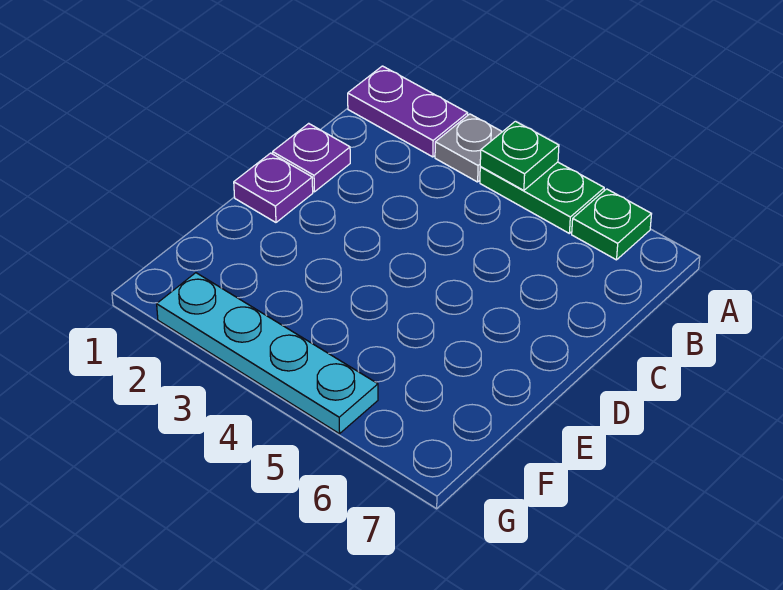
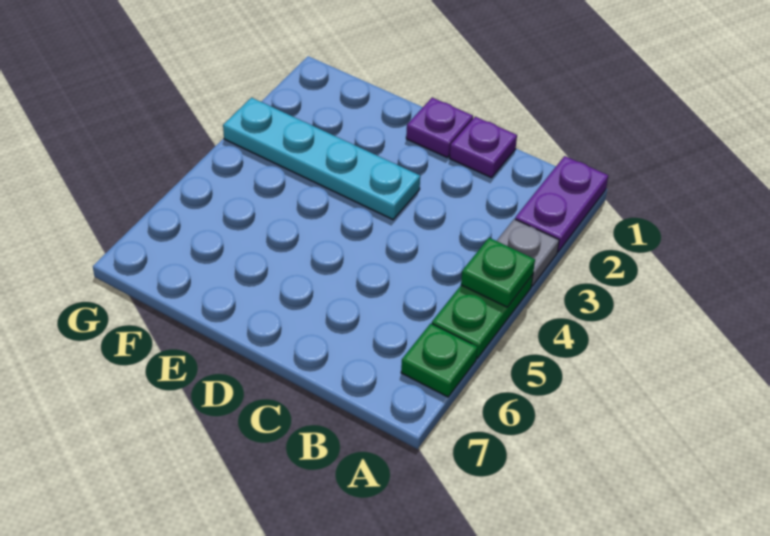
cyan 1x4 plate [157,273,378,434] -> cyan 1x4 plate turned to [223,98,420,220]

